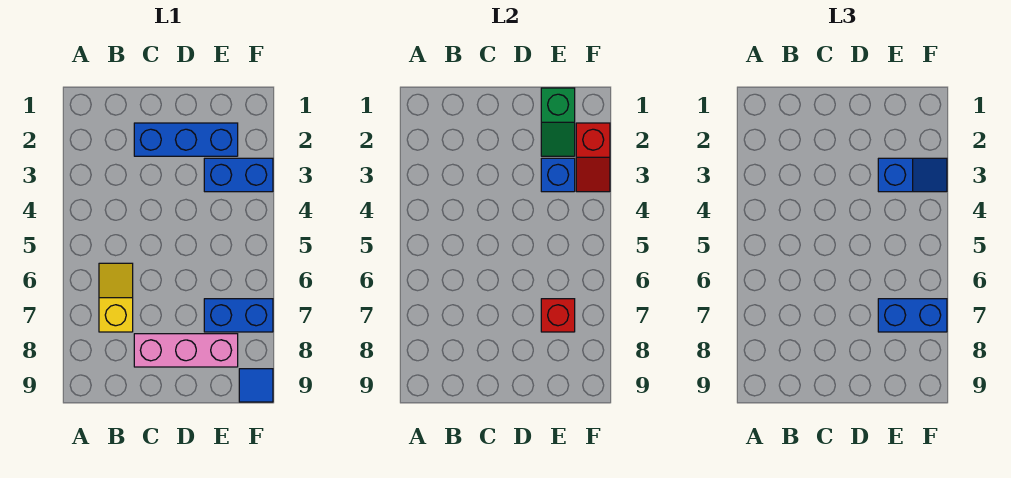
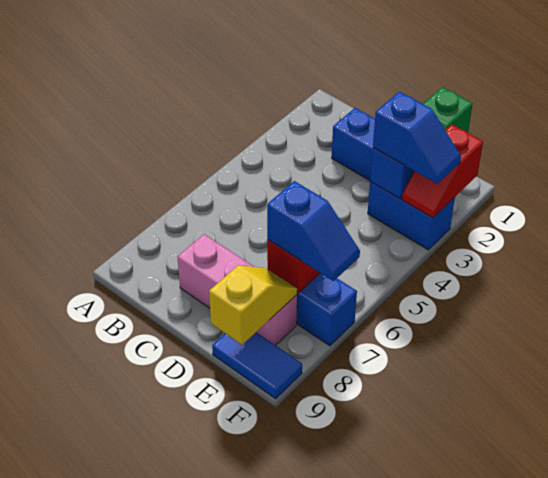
yellow 1x2 slope [99,263,133,332] -> yellow 1x2 slope moved to [209,265,297,345]
blue 1x2 brick [878,299,947,332] -> blue 1x2 slope [267,181,360,281]
blue 1x1 tile [239,369,273,402] -> blue 1x2 tile [212,332,302,399]

